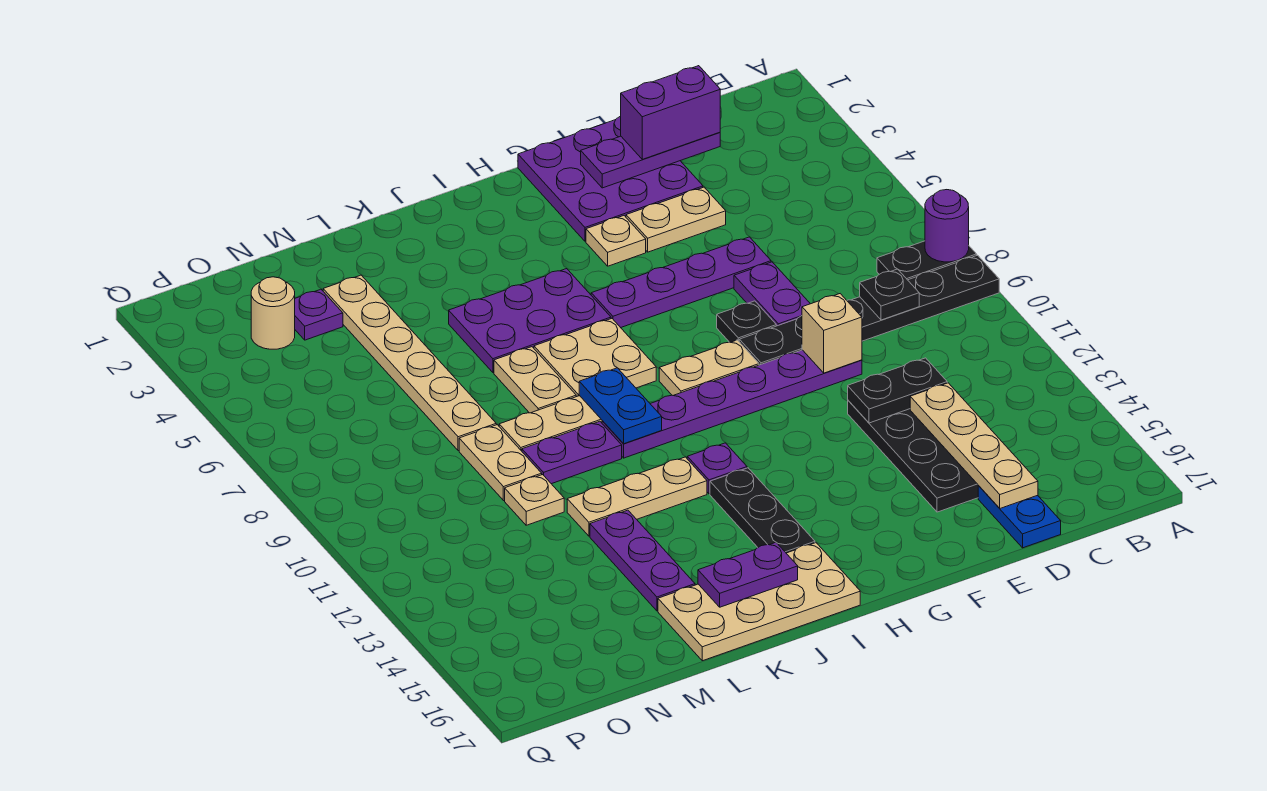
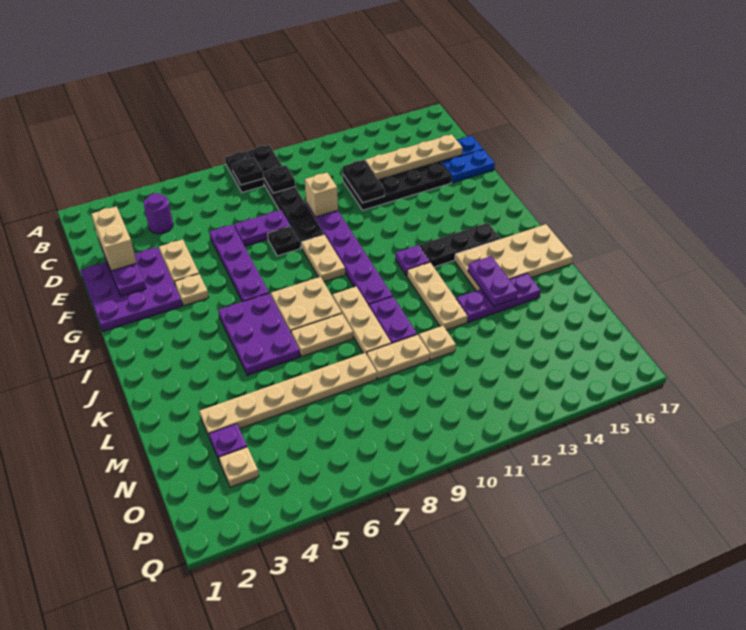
purple 1x1 round brick [925,190,969,262] -> purple 1x1 round brick moved to [144,193,173,234]
none -> black 1x1 plate [232,158,263,185]
purple 1x2 brick [621,66,720,159] -> tan 1x2 brick [91,207,137,271]
tan 2x4 plate [658,543,860,661] -> tan 2x4 plate turned to [455,224,573,291]
blue 1x2 plate [579,368,662,444] -> blue 1x2 plate moved to [442,150,495,183]
purple 1x2 plate [698,542,798,607] -> purple 1x2 plate moved to [468,256,518,306]
tan 1x1 round brick [251,277,295,349] -> tan 1x1 plate [219,447,259,487]

